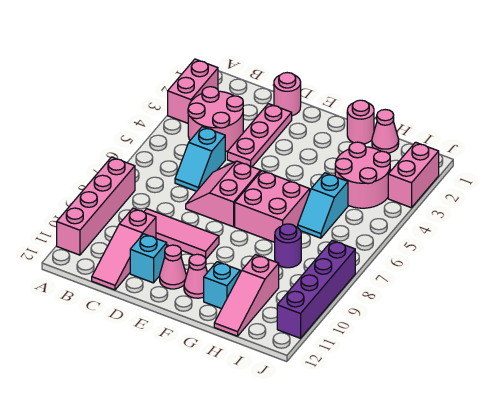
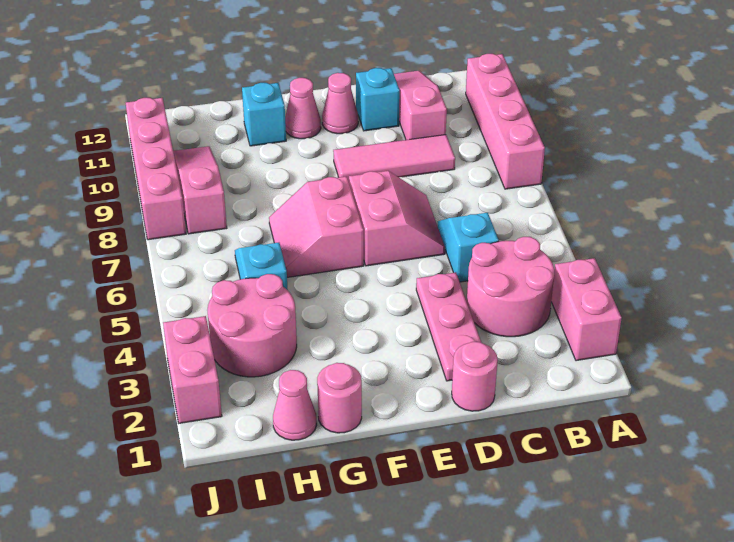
pink 2x2 brick [235,171,310,242] -> pink 2x2 slope [269,176,364,277]
purple 1x1 round brick [275,224,301,268] -> none
pink 1x3 slope [214,255,279,336] -> pink 1x3 slope moved to [173,146,227,234]
purple 1x4 brick [277,240,355,338] -> pink 1x4 brick [126,98,186,240]

